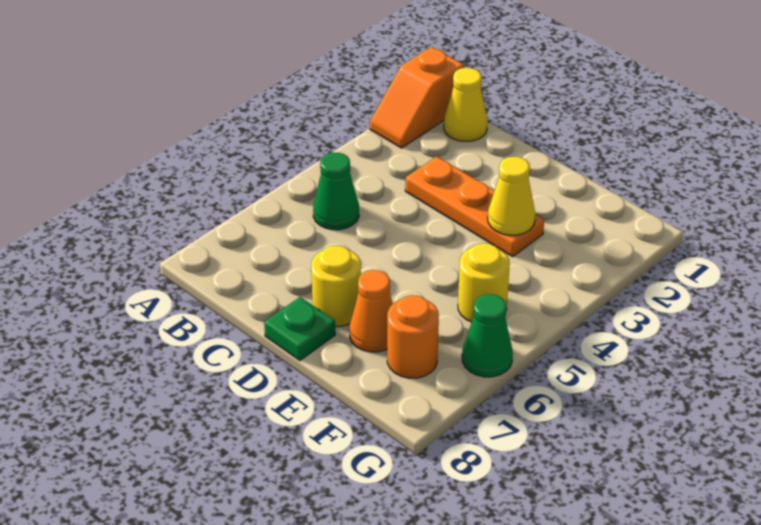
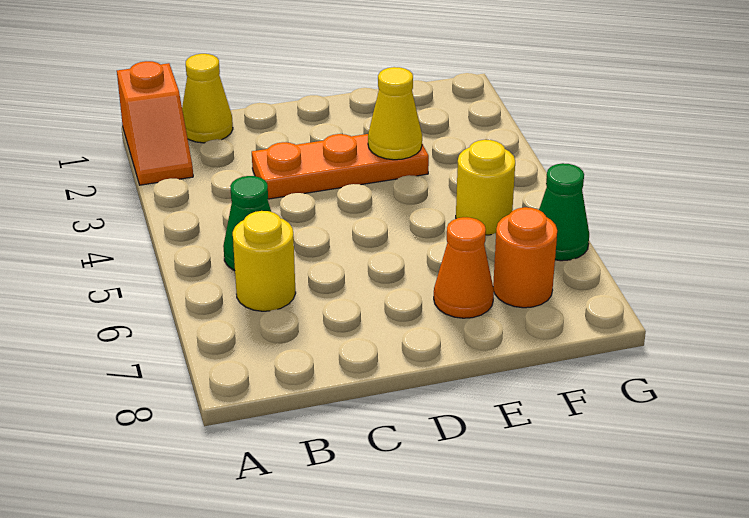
yellow 1x1 round brick [311,246,361,326] -> yellow 1x1 round brick moved to [233,211,296,311]
green 1x1 plate [264,297,335,360] -> none

